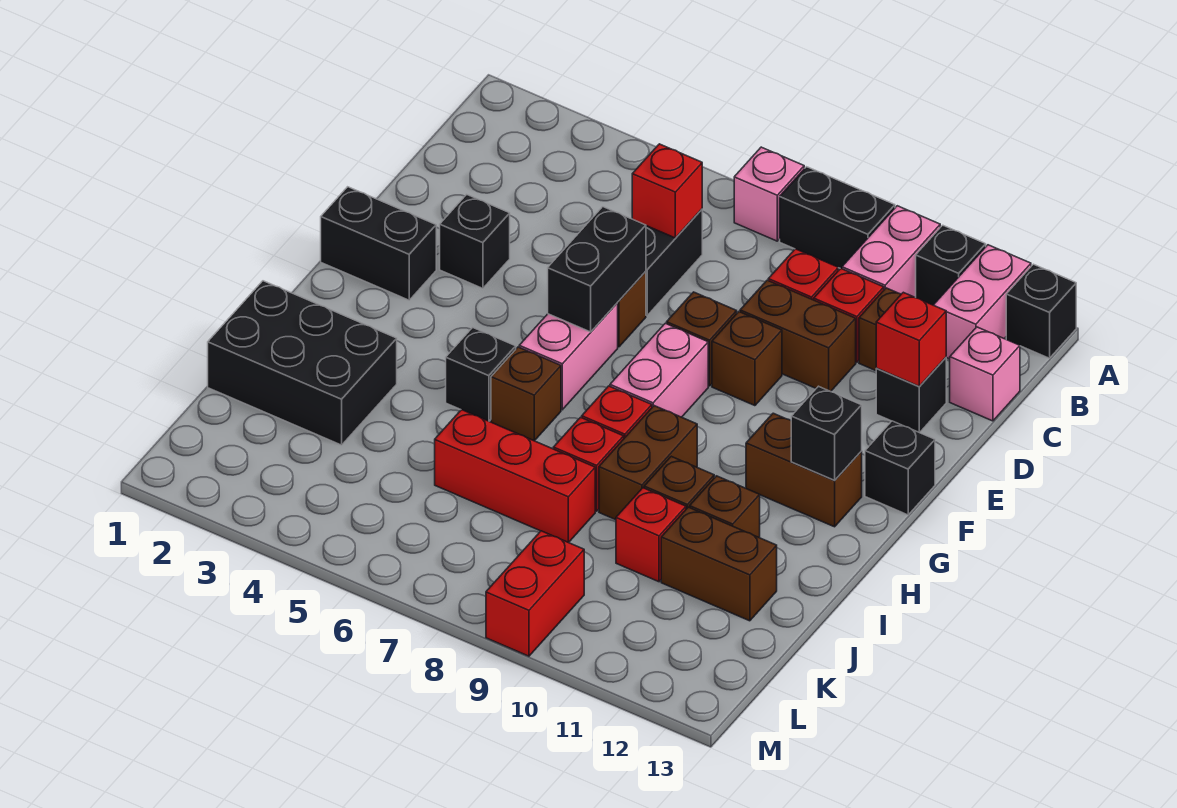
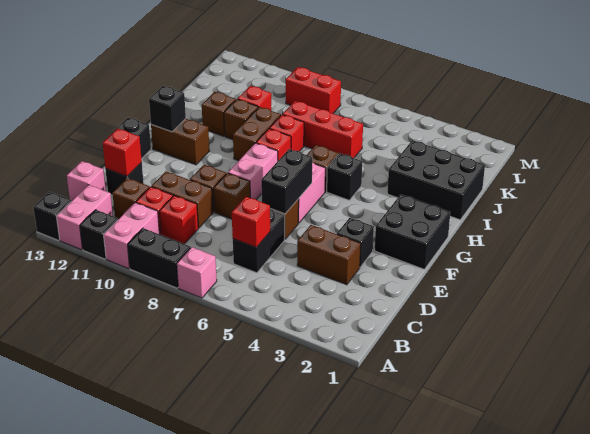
black 1x2 brick [321,187,436,300] -> black 2x2 brick [375,194,450,269]
brown 1x2 brick [661,507,777,621] -> brown 1x2 brick moved to [297,225,361,285]
red 1x2 brick [486,531,584,656] -> red 1x2 brick turned to [286,67,341,113]

